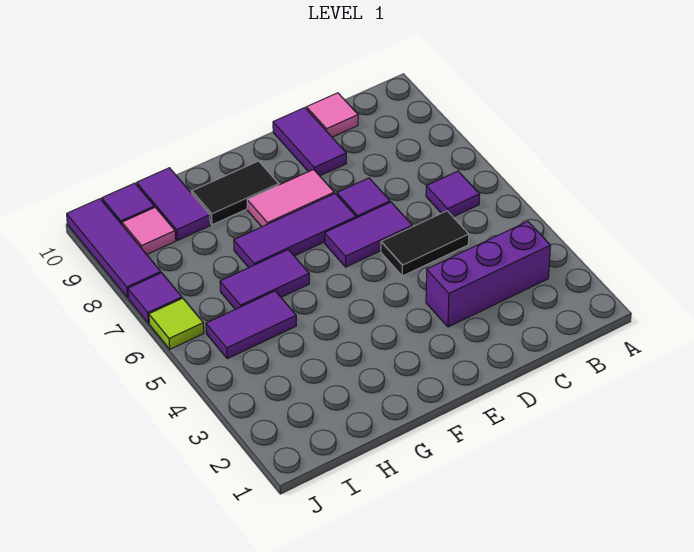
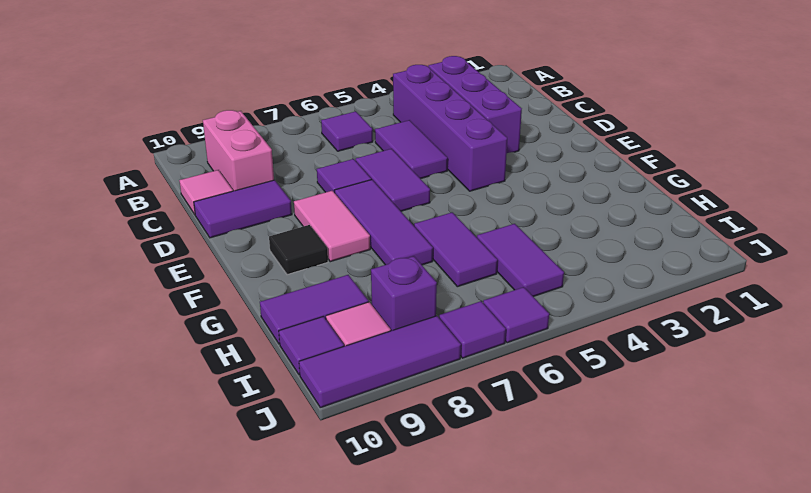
none -> purple 1x4 brick [393,65,507,191]
none -> pink 1x2 brick [203,110,274,191]
black 1x2 tile [381,211,469,276] -> purple 1x2 tile [375,120,448,179]
black 1x2 tile [192,161,279,225] -> black 1x1 tile [269,225,328,275]
none -> purple 1x1 brick [371,256,437,331]
lime 1x1 tile [149,298,204,349] -> purple 1x1 tile [483,287,549,343]

